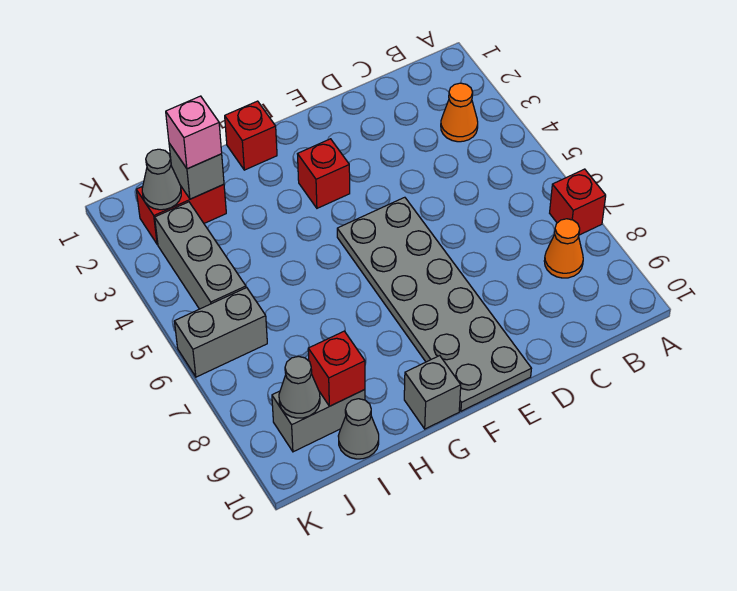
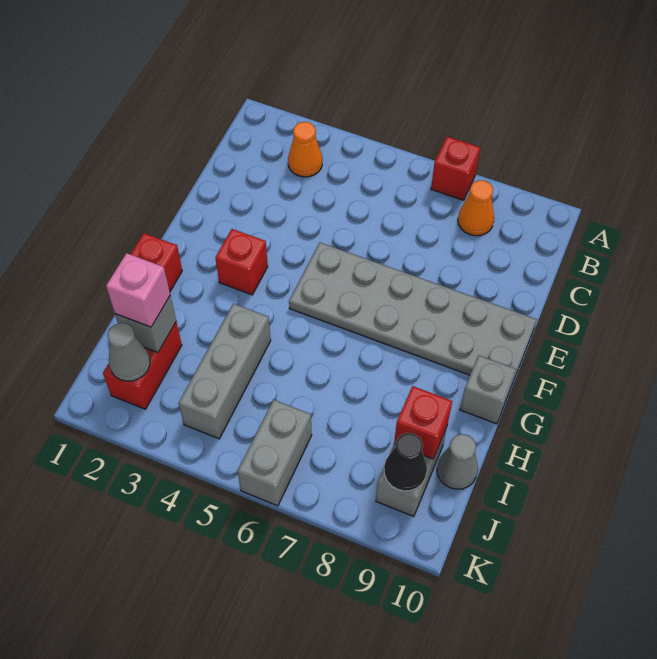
grey 1x3 brick [155,202,246,309] -> grey 1x3 brick turned to [178,304,271,439]
grey 1x1 cone [279,356,320,418] -> black 1x1 cone [384,433,427,491]

